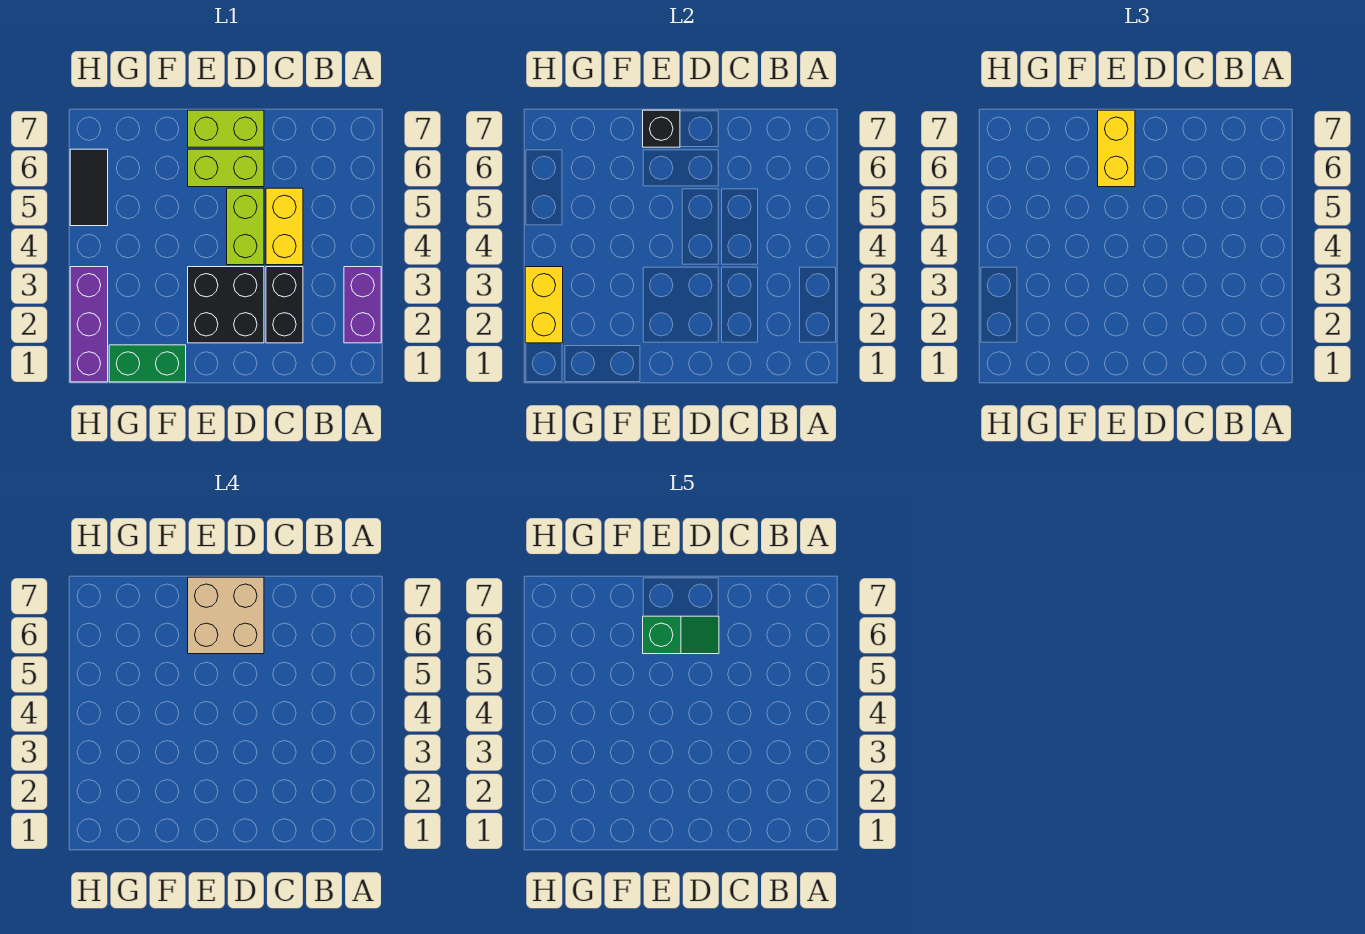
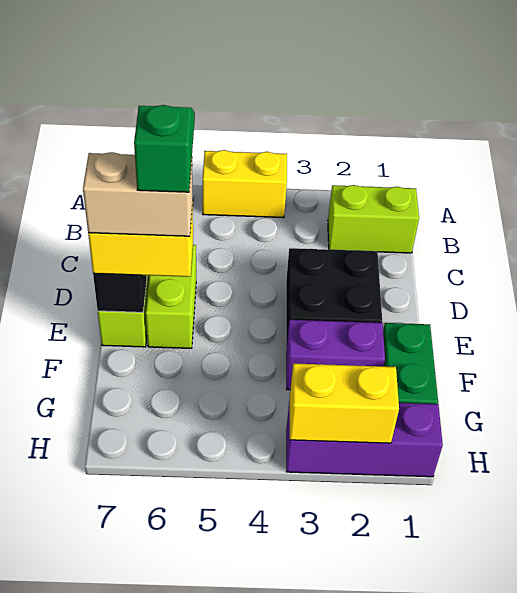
purple 1x2 brick [344,267,381,343] -> purple 1x2 brick moved to [286,320,385,390]
black 1x2 brick [266,267,303,343] -> none
yellow 1x2 brick [266,188,303,265] -> yellow 1x2 brick moved to [203,150,287,218]
lime 1x2 brick [227,188,264,265] -> lime 1x2 brick moved to [328,185,419,253]
tan 2x2 brick [188,577,264,654] -> tan 1x2 brick [83,152,193,236]
black 1x2 tile [70,149,108,226] -> none

